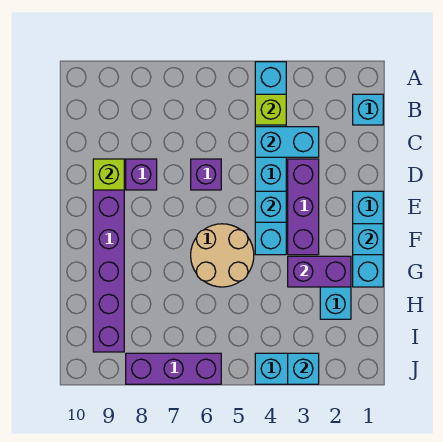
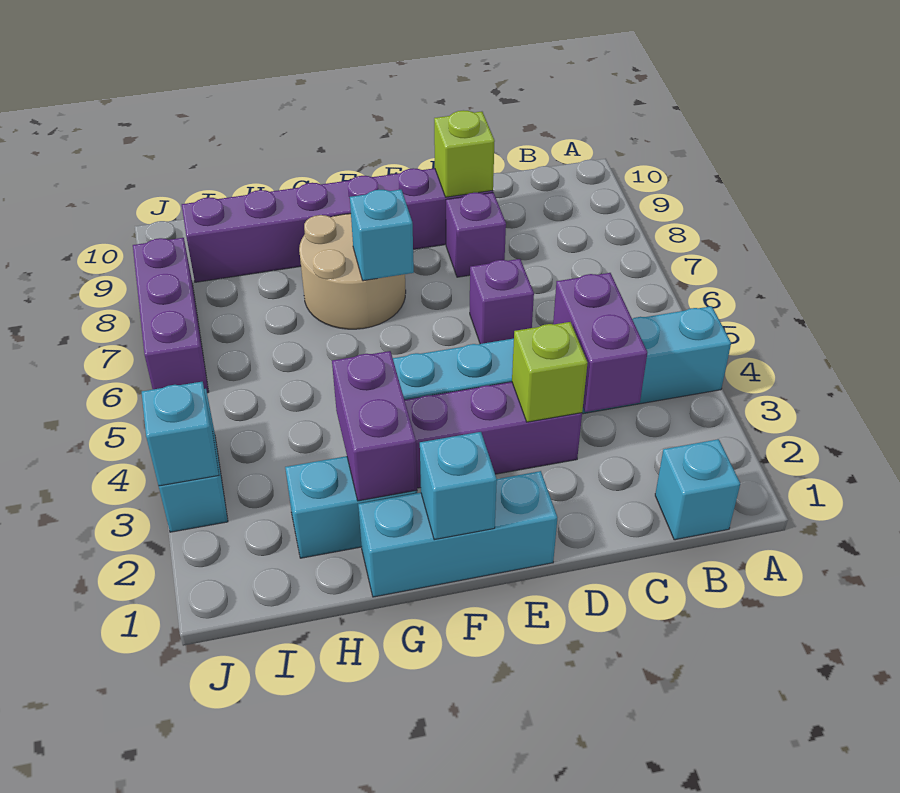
lime 1x1 brick [255,94,286,125] -> lime 1x1 brick moved to [512,322,588,422]
cyan 1x2 brick [255,127,319,157] -> purple 1x2 brick [553,273,647,412]
cyan 1x1 brick [255,191,286,222] -> cyan 1x1 brick moved to [350,190,414,281]
tan 2x2 round brick [191,224,254,287] -> tan 2x2 round brick moved to [299,214,406,329]

